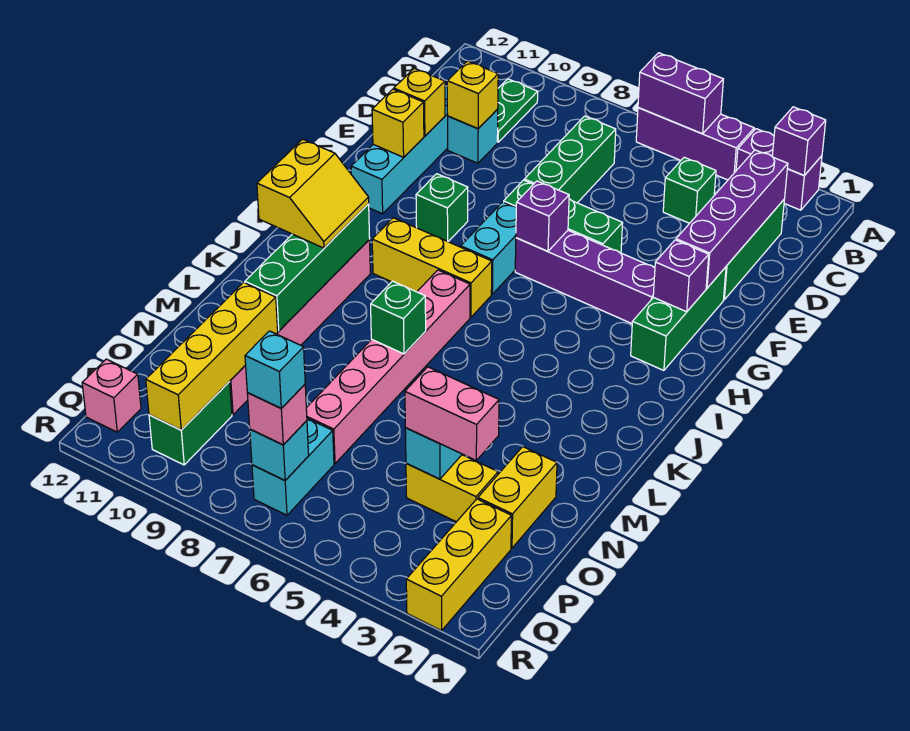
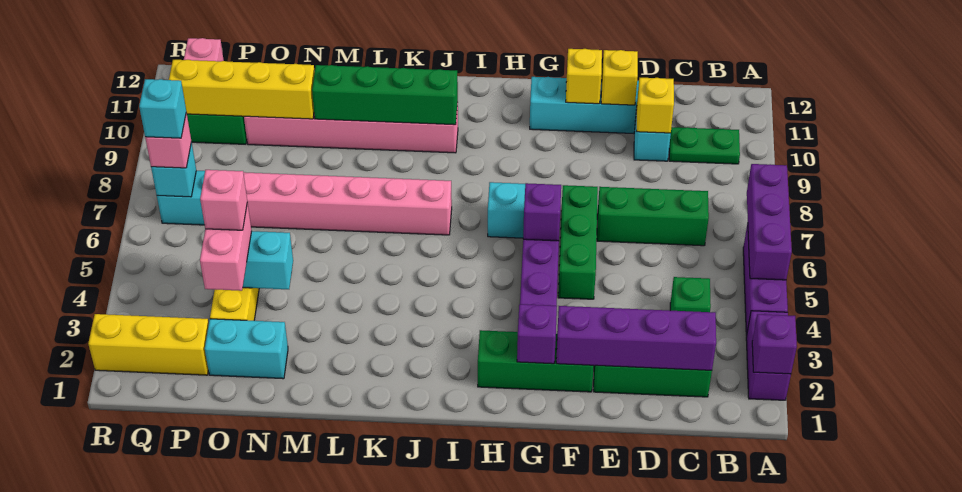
purple 1x2 brick [638,53,723,134] -> purple 1x3 brick [747,164,792,280]
green 1x1 brick [416,174,468,242] -> none
yellow 1x3 brick [372,218,492,317] -> none
yellow 2x2 slope [257,139,369,248] -> none
green 1x1 brick [371,281,426,354] -> none
yellow 1x2 brick [478,447,557,548] -> cyan 1x2 brick [205,319,288,379]
none -> pink 1x1 brick [200,170,247,230]

